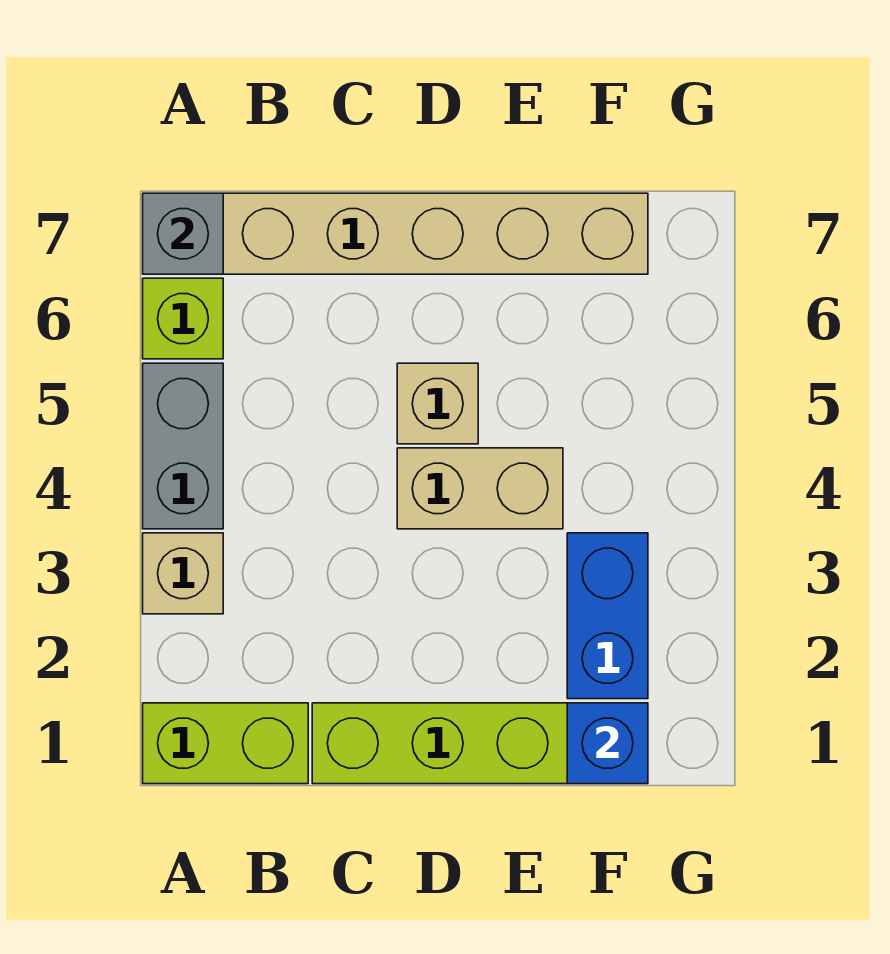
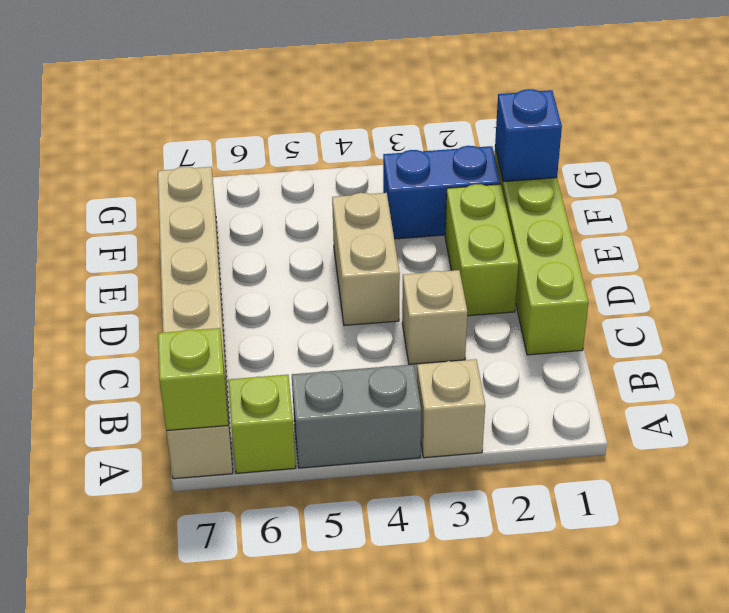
lime 1x2 brick [143,703,308,784] -> lime 1x2 brick moved to [445,184,518,316]
grey 1x1 brick [143,193,223,274] -> lime 1x1 brick [158,328,228,431]
tan 1x1 brick [397,363,478,444] -> tan 1x1 brick moved to [402,270,467,364]

